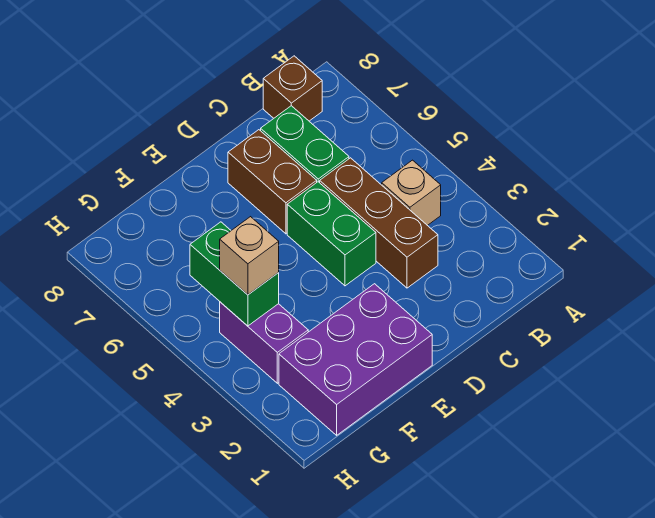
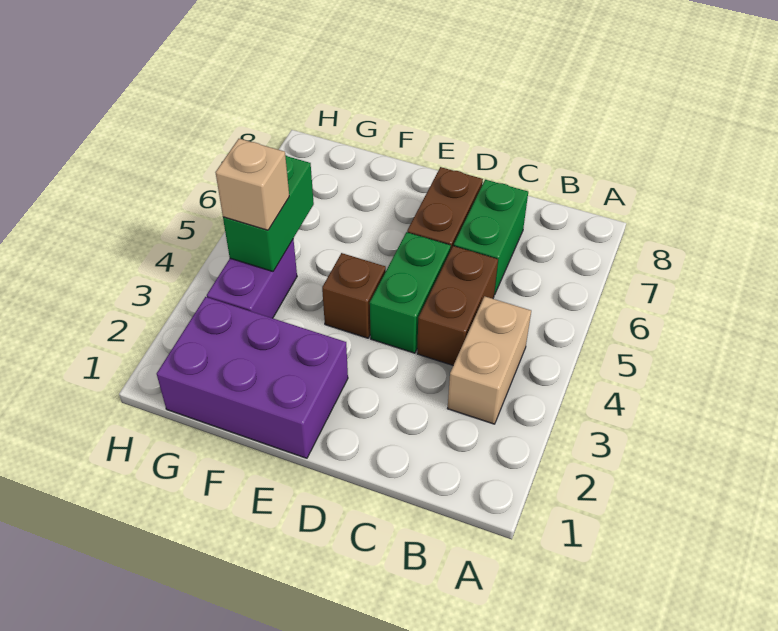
tan 1x1 brick [382,160,441,226] -> tan 1x2 brick [447,296,531,424]
brown 1x1 brick [263,56,322,121] -> brown 1x1 brick moved to [322,253,386,338]
brown 1x3 brick [320,158,438,288] -> brown 1x2 brick [417,246,498,365]

